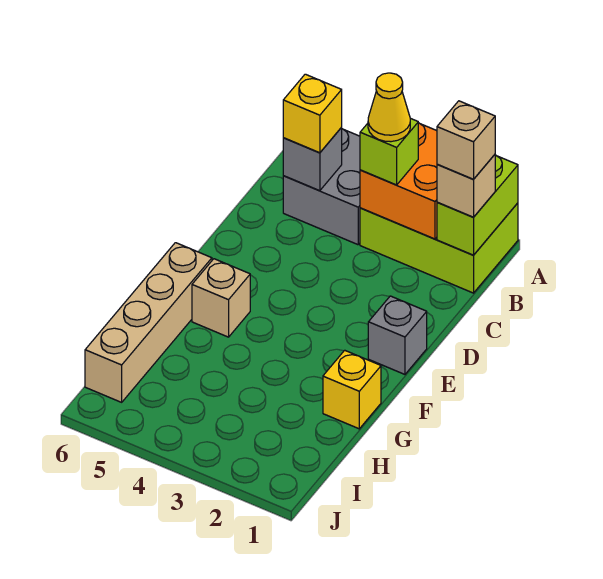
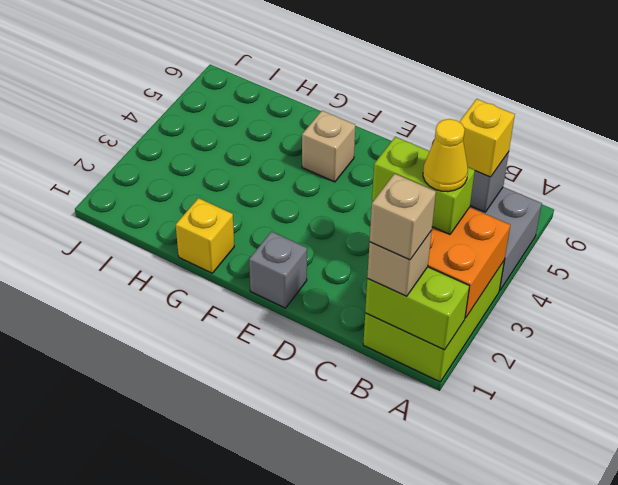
lime 1x1 brick [360,118,418,185] -> lime 1x2 brick [372,137,475,234]
tan 1x4 brick [85,243,212,402] -> none

